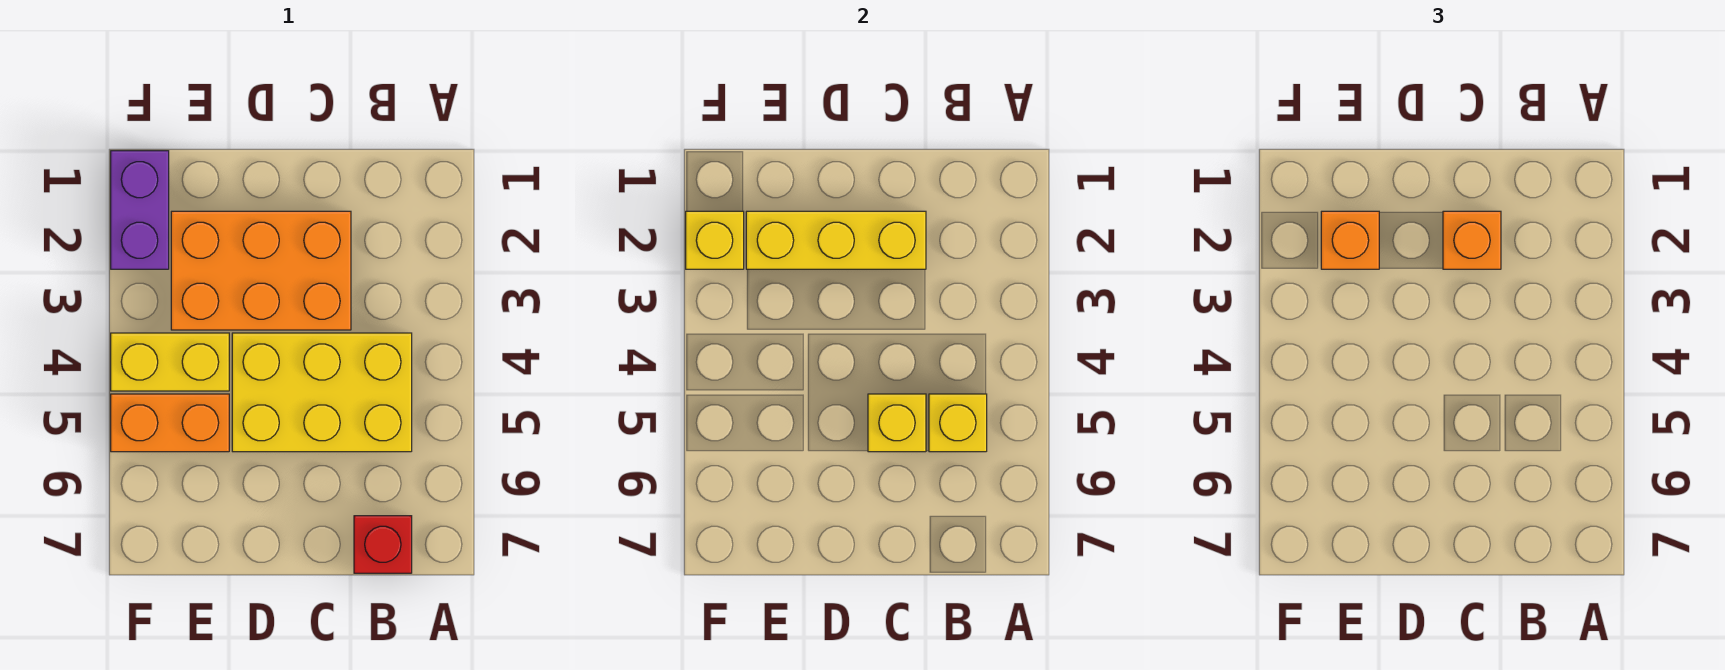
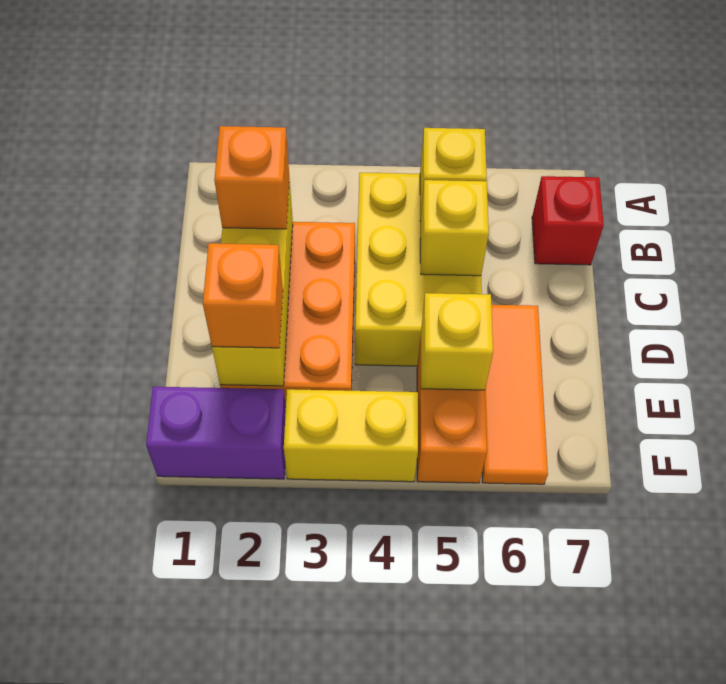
none -> orange 1x3 tile [482,305,548,484]
yellow 1x2 brick [111,333,229,391] -> yellow 1x2 brick turned to [284,389,418,482]
yellow 1x1 brick [686,211,744,269] -> yellow 1x1 brick moved to [421,293,493,390]

